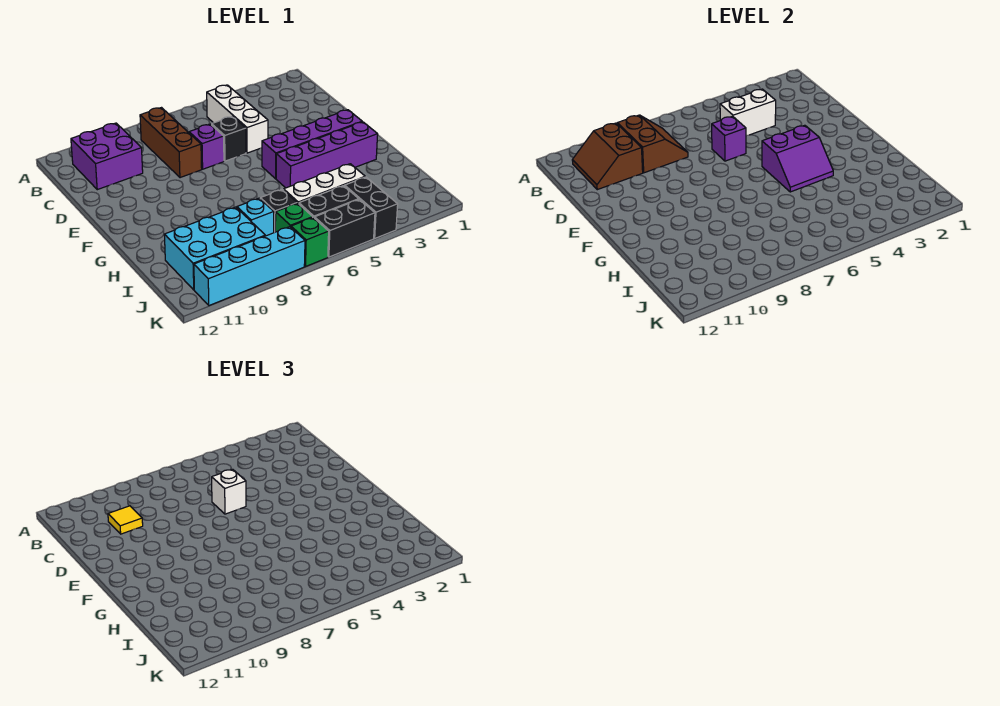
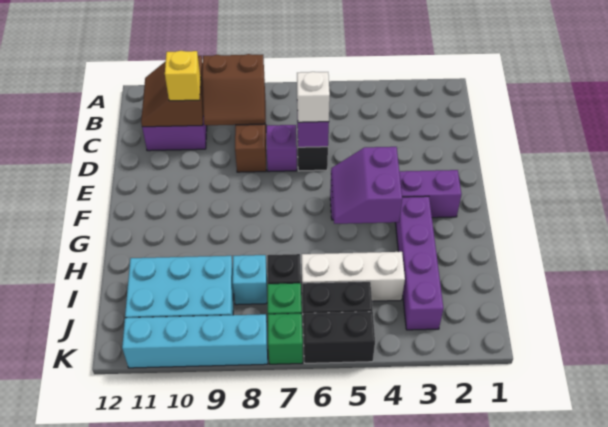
white 1x3 brick [207,85,268,153] -> none
brown 2x2 slope [617,115,688,173] -> brown 2x2 slope turned to [202,54,265,125]
white 1x2 brick [720,89,776,136] -> none
yellow 1x1 tile [108,506,143,534] -> yellow 1x1 brick [165,51,201,101]
purple 2x2 slope [762,125,833,192] -> purple 2x2 slope turned to [331,147,402,224]
purple 1x4 brick [276,122,378,188] -> purple 1x4 brick turned to [395,196,443,330]
black 1x2 brick [345,177,398,238] -> none

